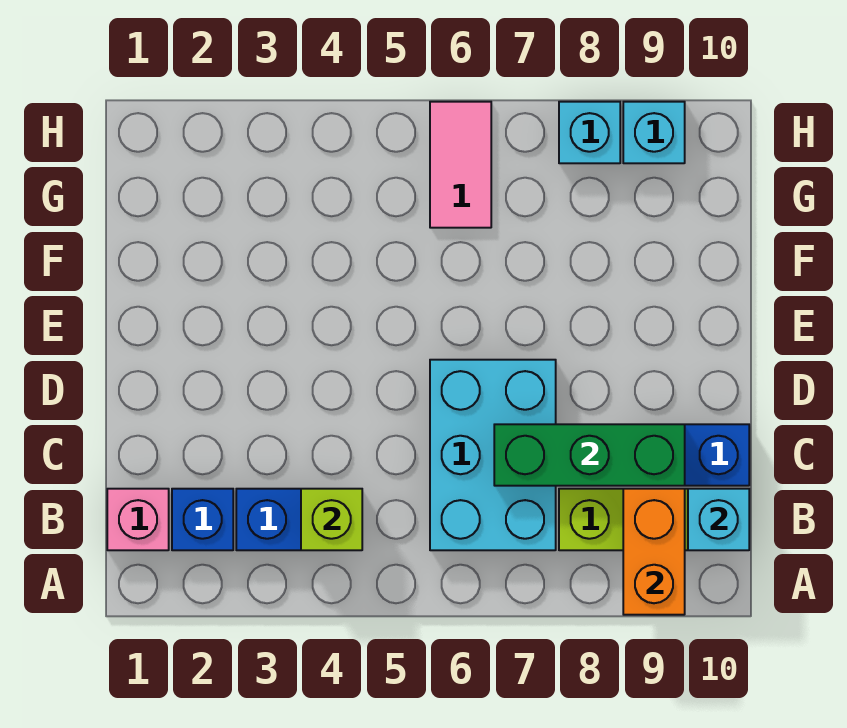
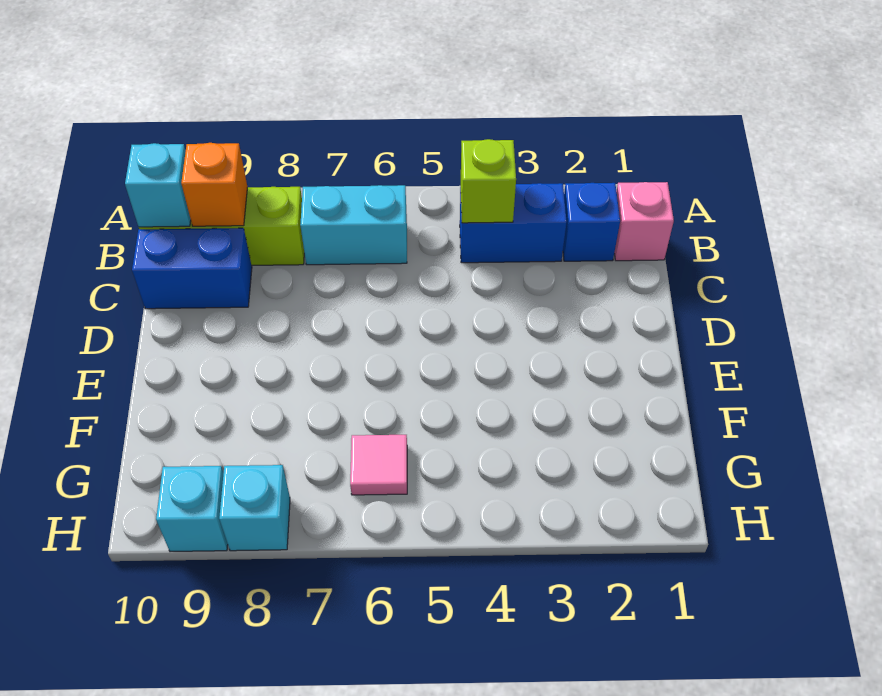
orange 1x2 brick [623,489,685,615] -> orange 1x1 brick [181,143,247,226]
cyan 2x3 brick [430,360,556,550] -> cyan 1x2 brick [300,185,407,265]
green 1x3 brick [494,424,685,486] -> none
pink 1x2 tile [430,102,491,228] -> pink 1x1 tile [350,435,407,495]

